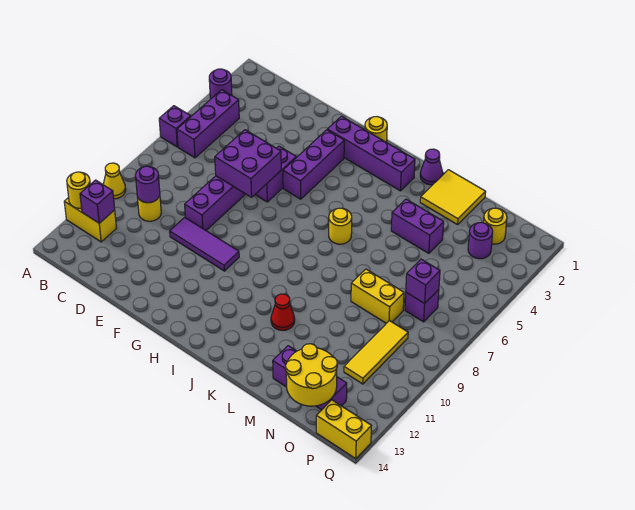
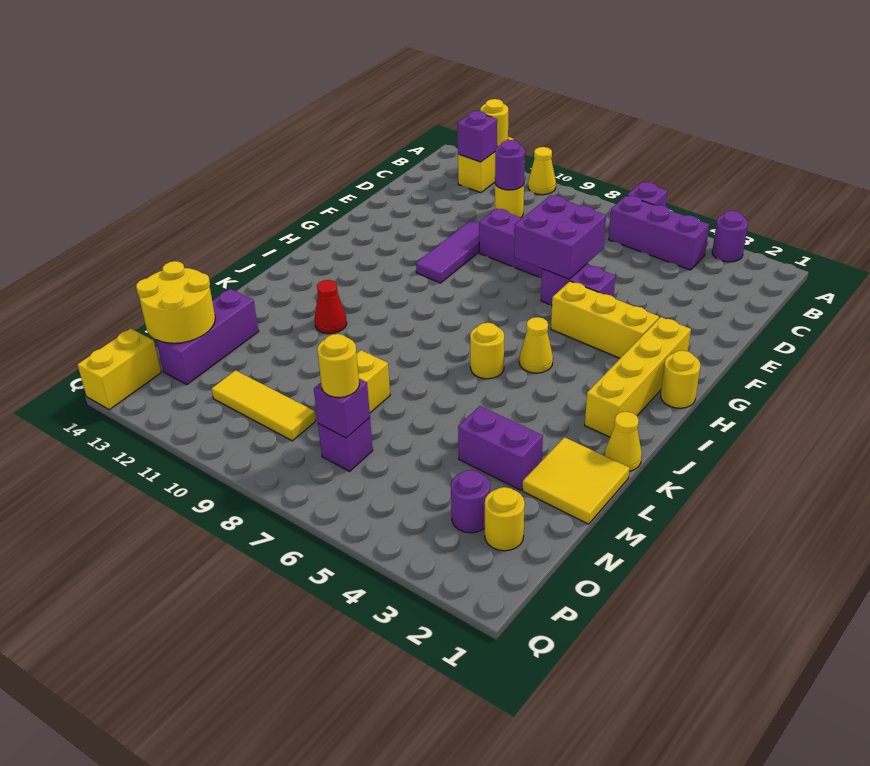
purple 1x4 brick [327,116,415,191] -> yellow 1x4 brick [585,317,691,437]
purple 1x3 brick [283,130,344,199] -> yellow 1x3 brick [551,281,659,358]
none -> yellow 1x1 cone [519,317,553,373]
purple 1x1 cone [420,149,443,185] -> yellow 1x1 cone [605,412,642,471]
purple 1x2 brick [391,199,444,253] -> purple 1x2 brick turned to [458,406,543,490]
none -> yellow 1x1 round brick [317,334,359,398]

